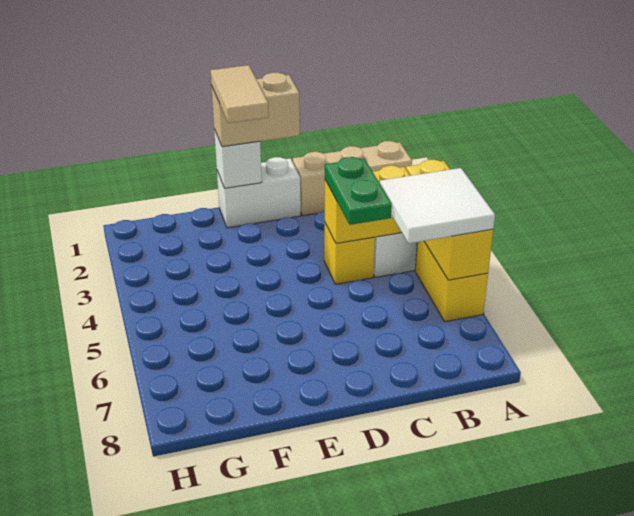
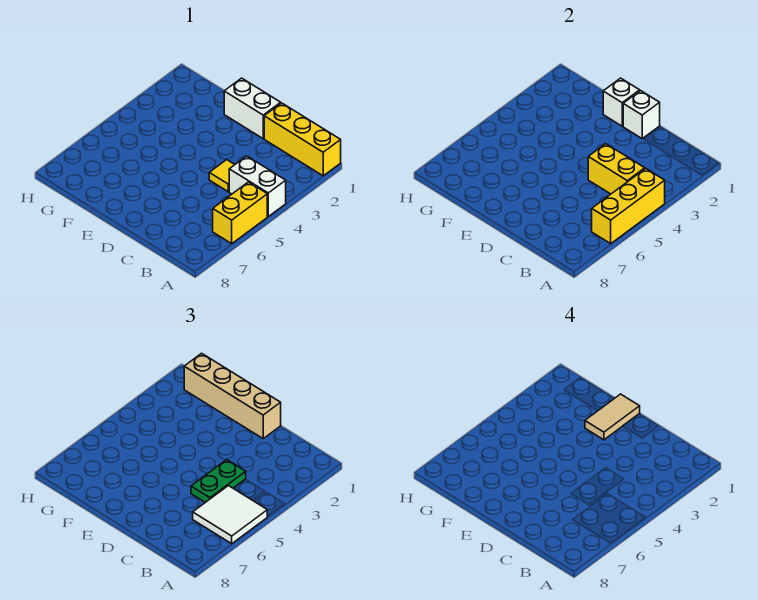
tan 1x3 brick [293,141,412,216] -> yellow 1x3 brick [264,103,341,176]
yellow 1x1 brick [324,223,375,284] -> yellow 1x1 tile [209,160,235,192]
none -> white 1x1 brick [623,91,660,138]
tan 1x2 brick [211,73,300,147] -> tan 1x4 brick [184,353,281,438]

